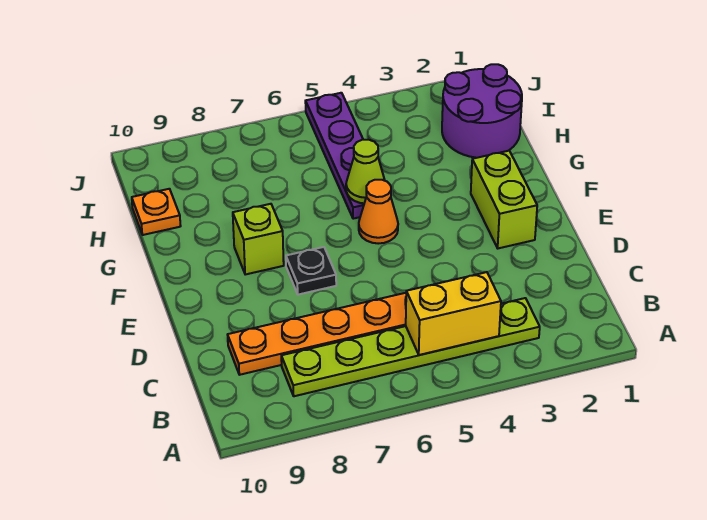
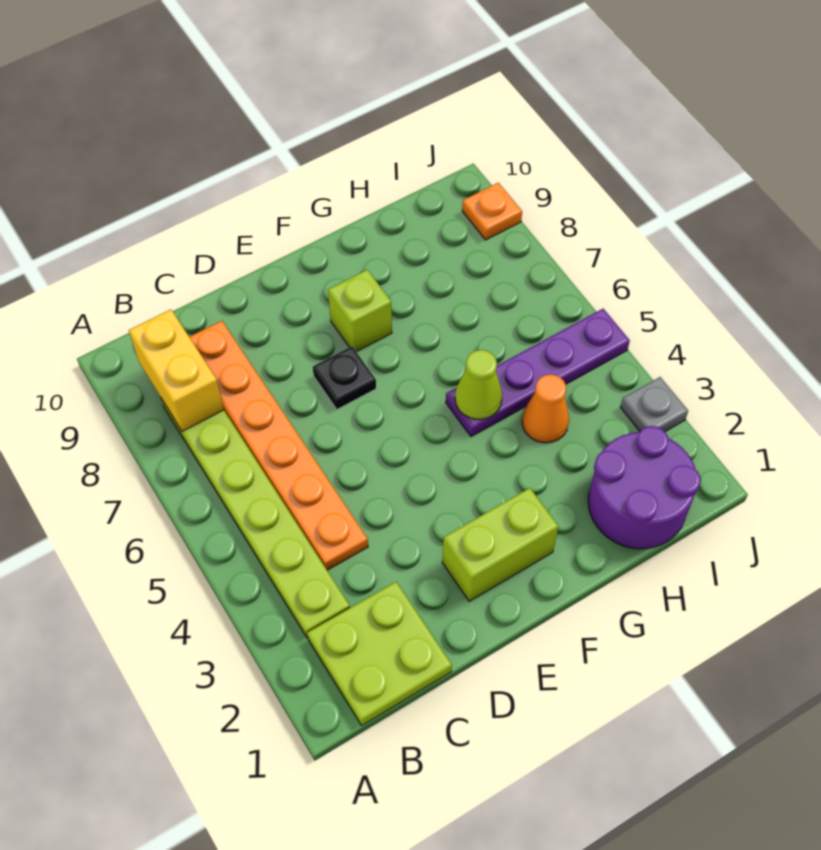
none -> lime 2x2 plate [307,582,452,725]
yellow 1x2 brick [406,272,501,355] -> yellow 1x2 brick moved to [129,310,224,431]
orange 1x1 cone [359,180,398,244] -> orange 1x1 cone moved to [522,375,569,443]
orange 1x1 plate [132,189,181,235] -> orange 1x1 plate moved to [462,183,522,240]
none -> grey 1x1 plate [620,377,688,432]

